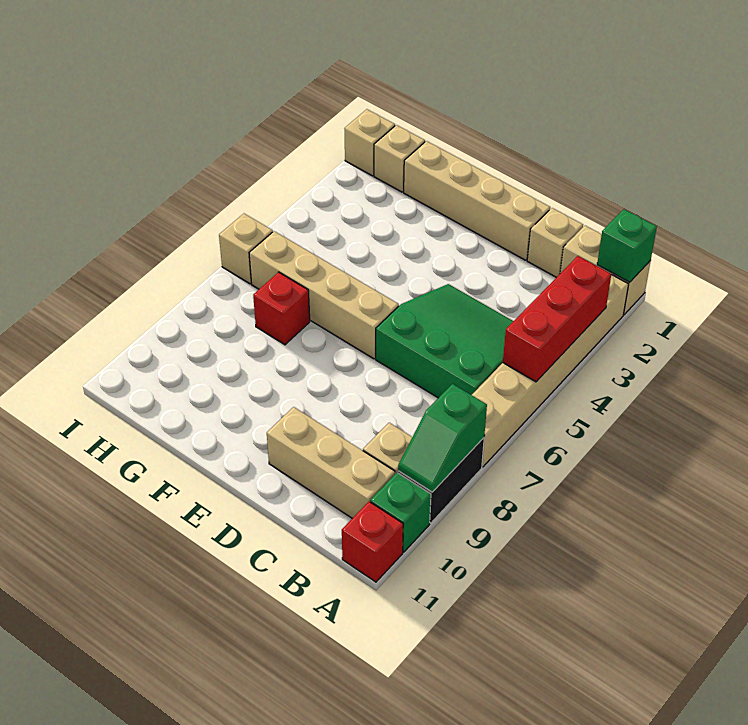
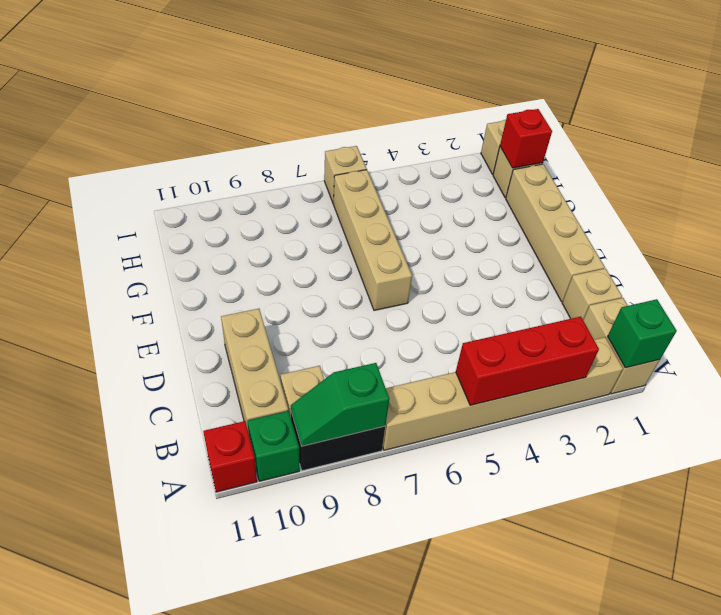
green 3x3 slope [376,284,513,398] -> none
red 1x1 brick [253,272,310,345] -> red 1x1 brick moved to [500,109,552,168]

